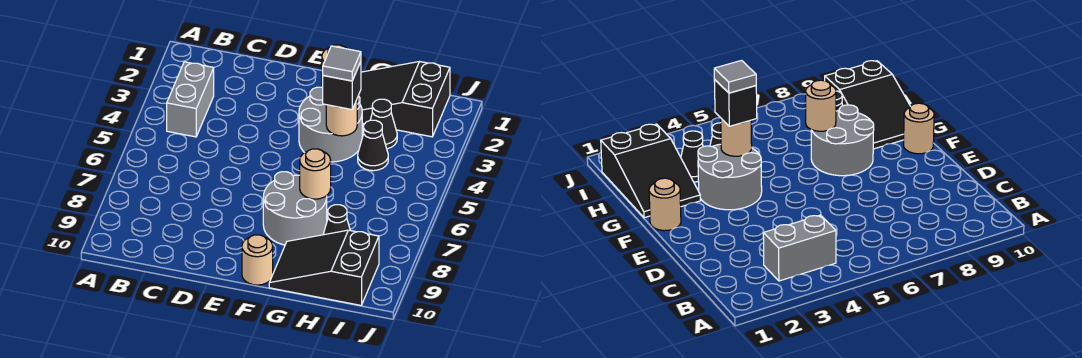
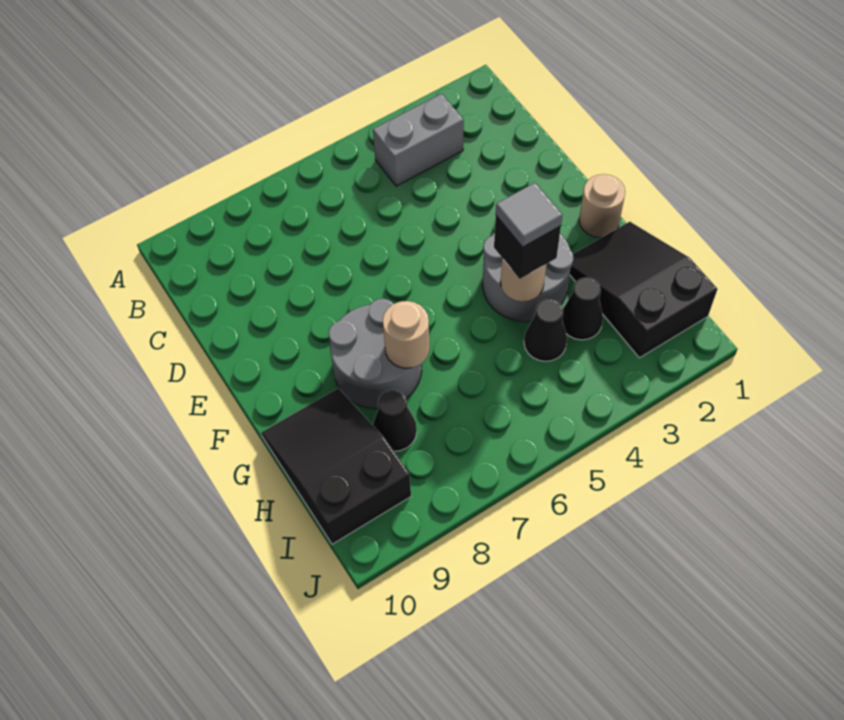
tan 1x1 round brick [242,235,273,285] -> none

